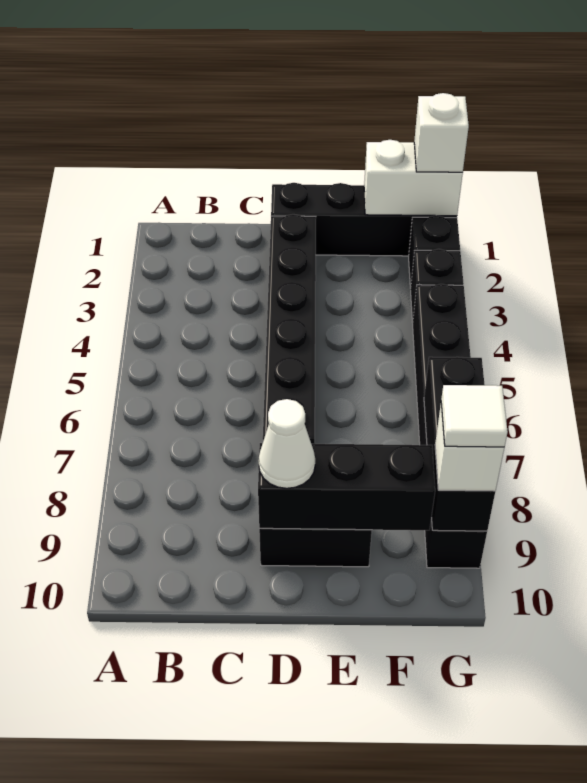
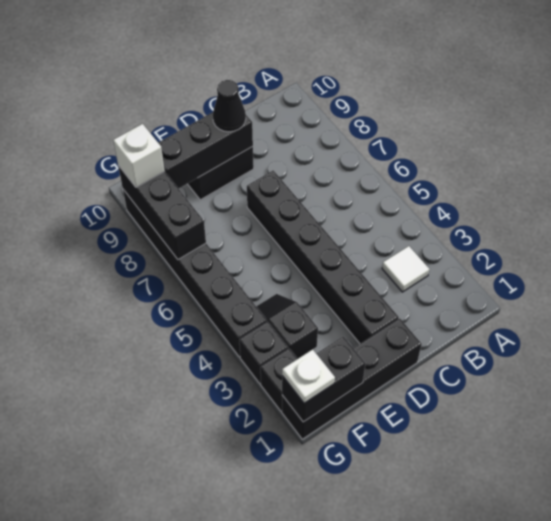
white 1x1 cone [259,399,315,488] -> black 1x1 cone [213,80,246,132]
white 1x2 brick [364,140,463,216] -> black 1x2 brick [282,336,366,422]
none -> black 1x2 slope [256,294,318,359]
white 1x1 brick [414,93,469,172] -> white 1x1 plate [282,349,335,403]
white 1x1 tile [441,385,508,447] -> white 1x1 tile moved to [382,246,430,292]

